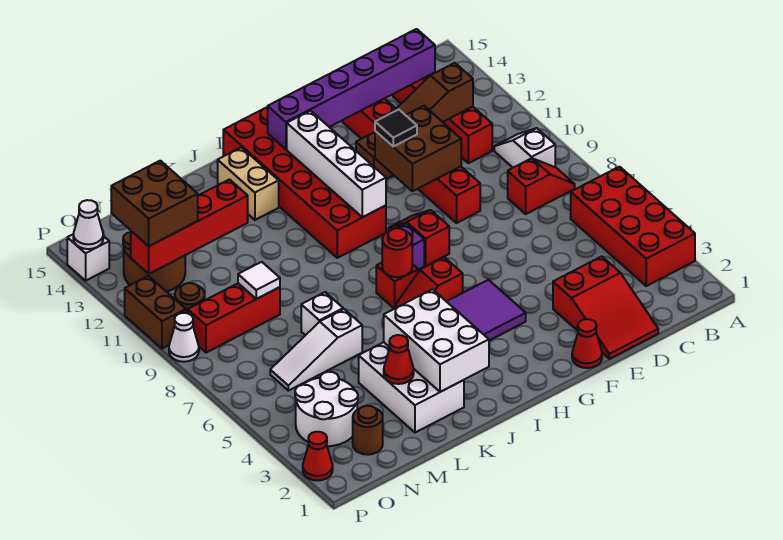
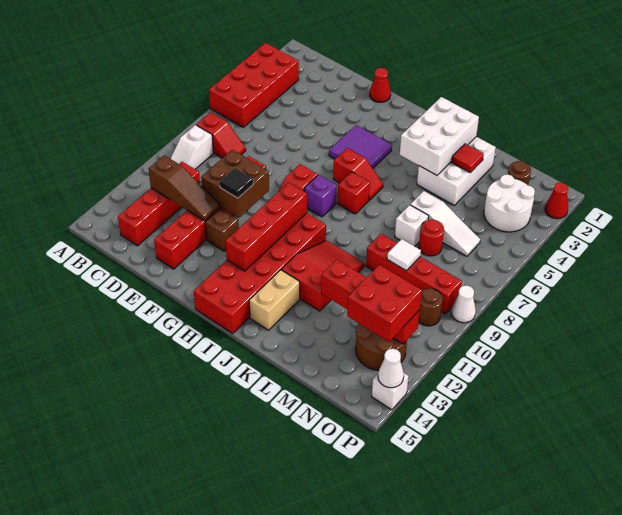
red 1x2 slope [508,158,575,214] -> red 1x2 slope turned to [196,112,246,158]
purple 1x6 brick [268,29,435,149] -> none
red 2x3 slope [553,256,658,359] -> red 2x3 slope moved to [281,240,364,311]
white 1x4 brick [287,111,386,217] -> red 1x4 brick [226,183,307,271]
red 1x1 round brick [382,228,412,277] -> red 1x1 round brick moved to [419,219,444,256]
red 1x1 cone [384,335,414,384] -> red 1x1 tile [452,144,484,173]
red 1x3 brick [188,283,280,353] -> red 1x4 brick [366,234,462,314]
brown 2x2 brick [111,161,198,246] -> red 2x2 brick [347,265,422,342]
brown 1x2 brick [125,276,186,349] -> none

